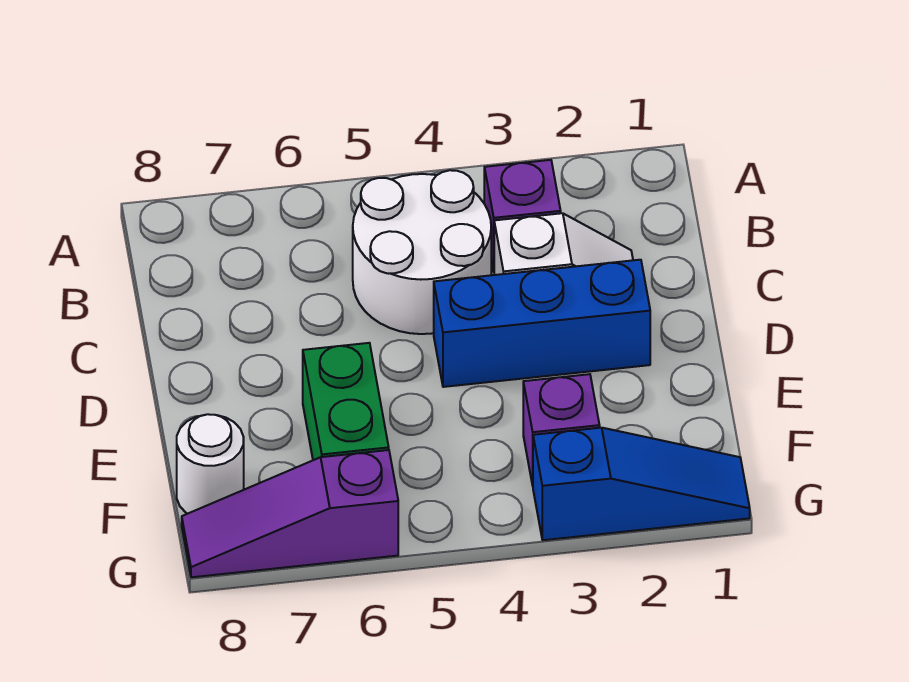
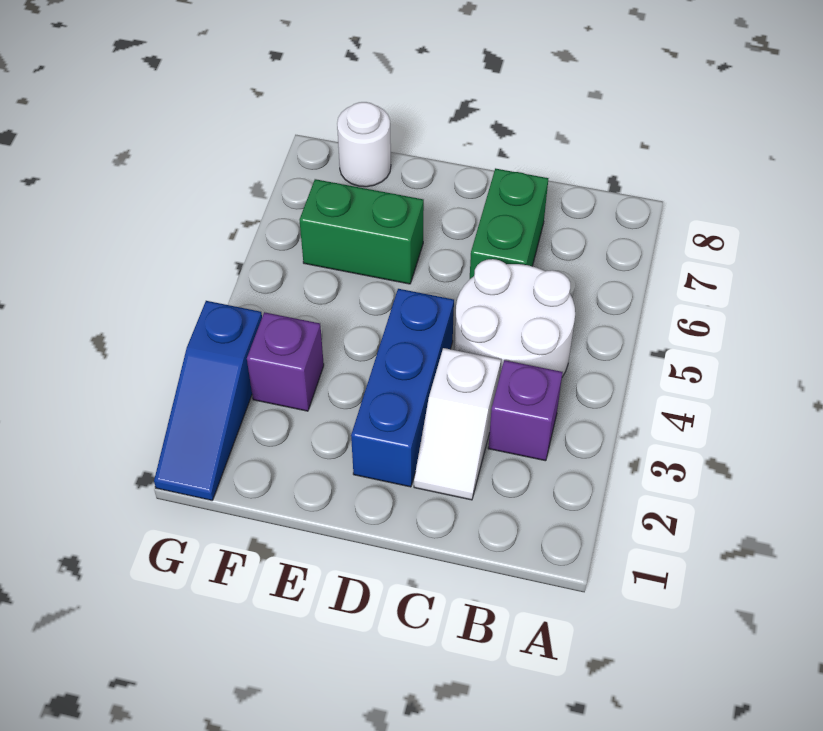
none -> green 1x2 brick [470,168,548,279]
purple 1x3 slope [182,450,398,577] -> none

